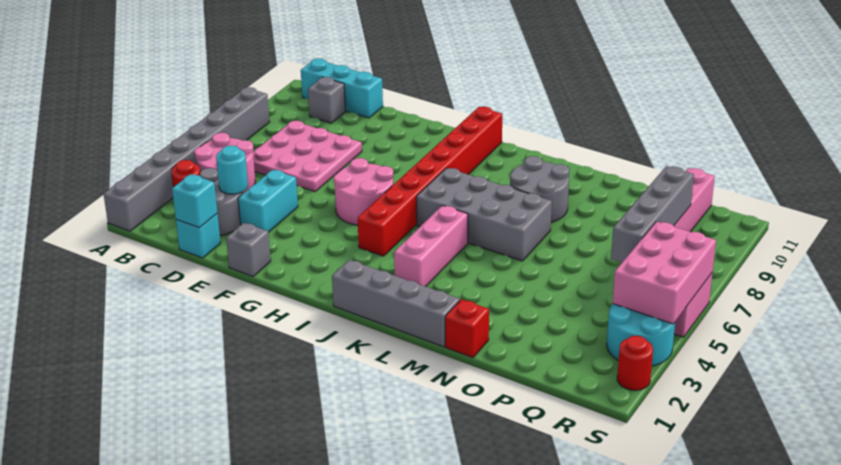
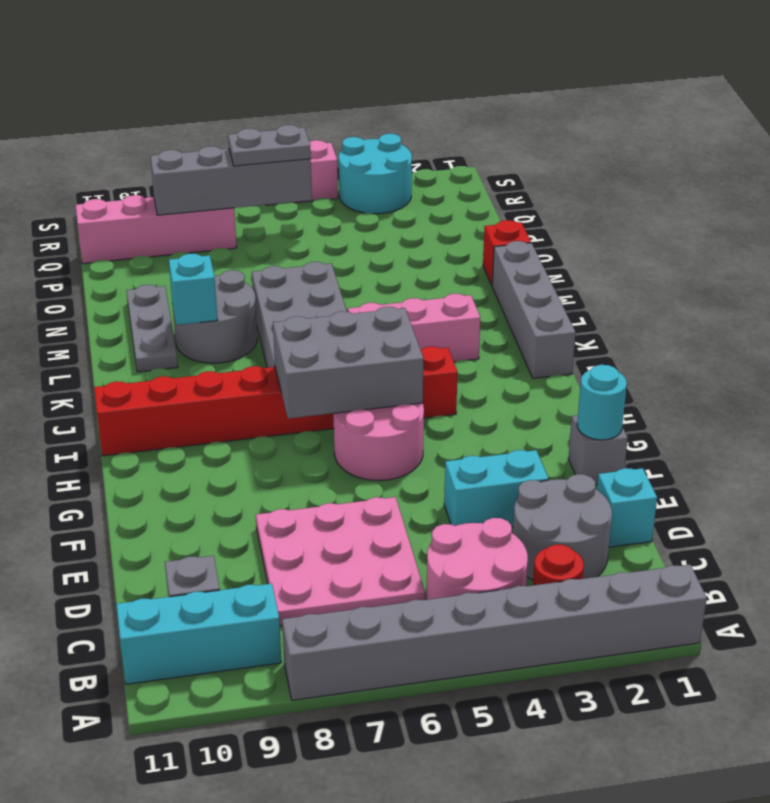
cyan 1x3 brick [301,59,383,118] -> cyan 1x3 brick turned to [116,583,281,684]
cyan 1x1 brick [172,174,217,228] -> cyan 1x1 brick moved to [169,254,217,325]
cyan 1x1 round brick [216,145,248,194] -> cyan 1x1 round brick moved to [577,365,627,440]
none -> grey 2x3 brick [273,307,423,419]
none -> grey 1x3 plate [126,285,178,372]
none -> grey 1x2 plate [228,125,311,166]
pink 2x3 brick [613,221,716,324] -> none
red 1x1 round brick [617,336,653,390] -> none

